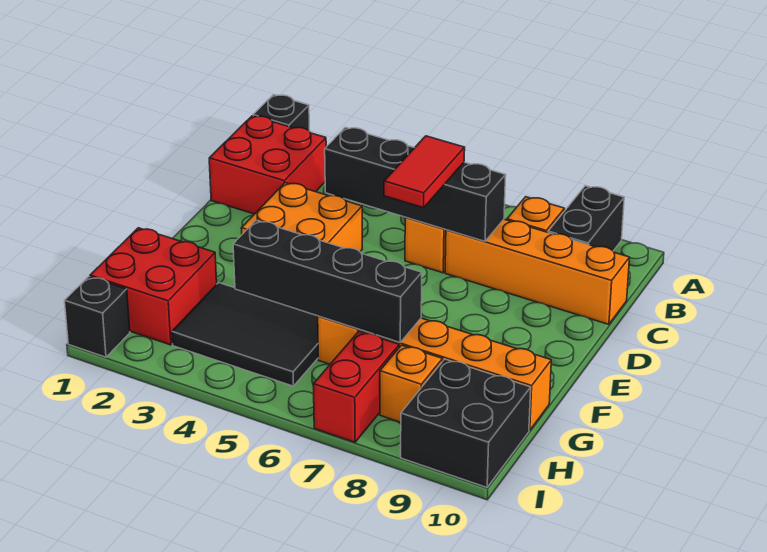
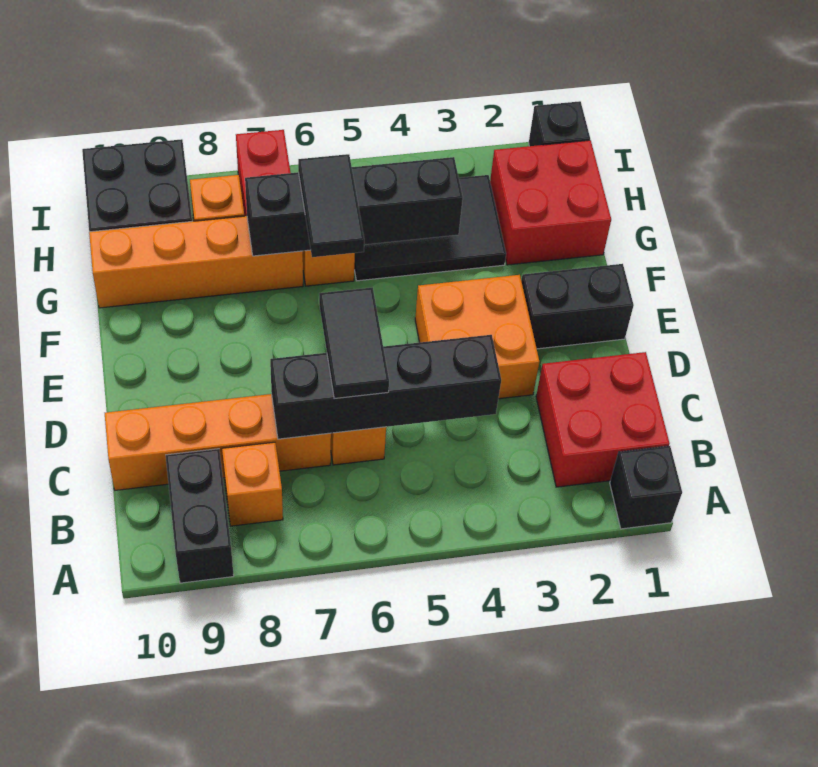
red 1x2 tile [384,136,465,208] -> black 1x2 tile [319,287,389,399]
none -> black 1x2 brick [521,264,634,349]
none -> black 1x2 tile [298,154,364,257]

